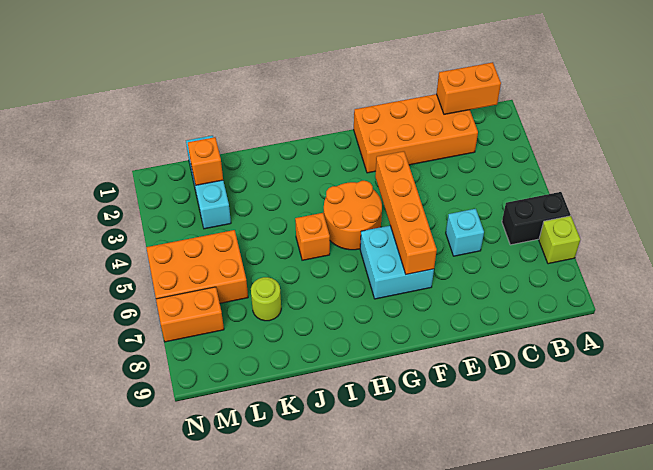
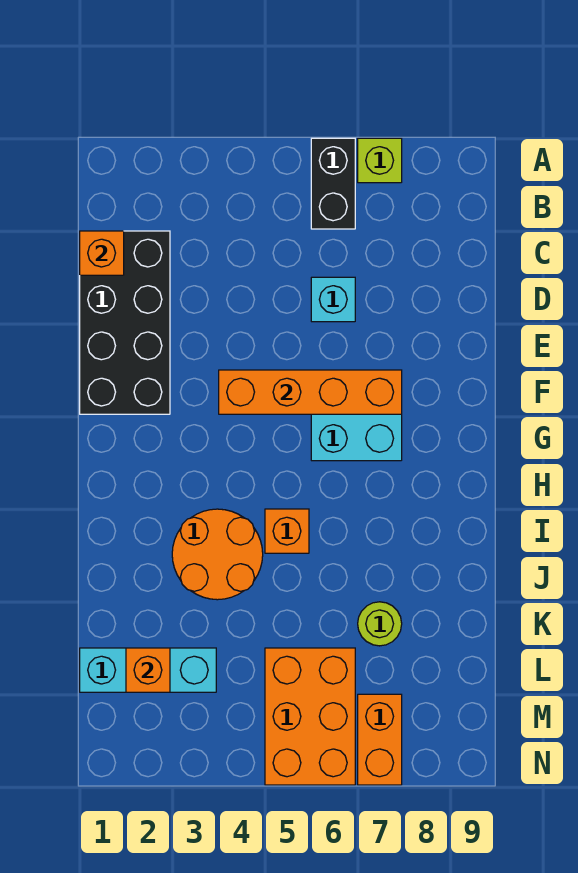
orange 1x2 brick [437,62,501,114] -> orange 1x1 brick [80,231,124,275]
orange 2x4 brick [354,94,478,173] -> black 2x4 brick [80,231,170,414]
orange 2x2 round brick [324,181,382,250] -> orange 2x2 round brick moved to [172,509,263,600]

